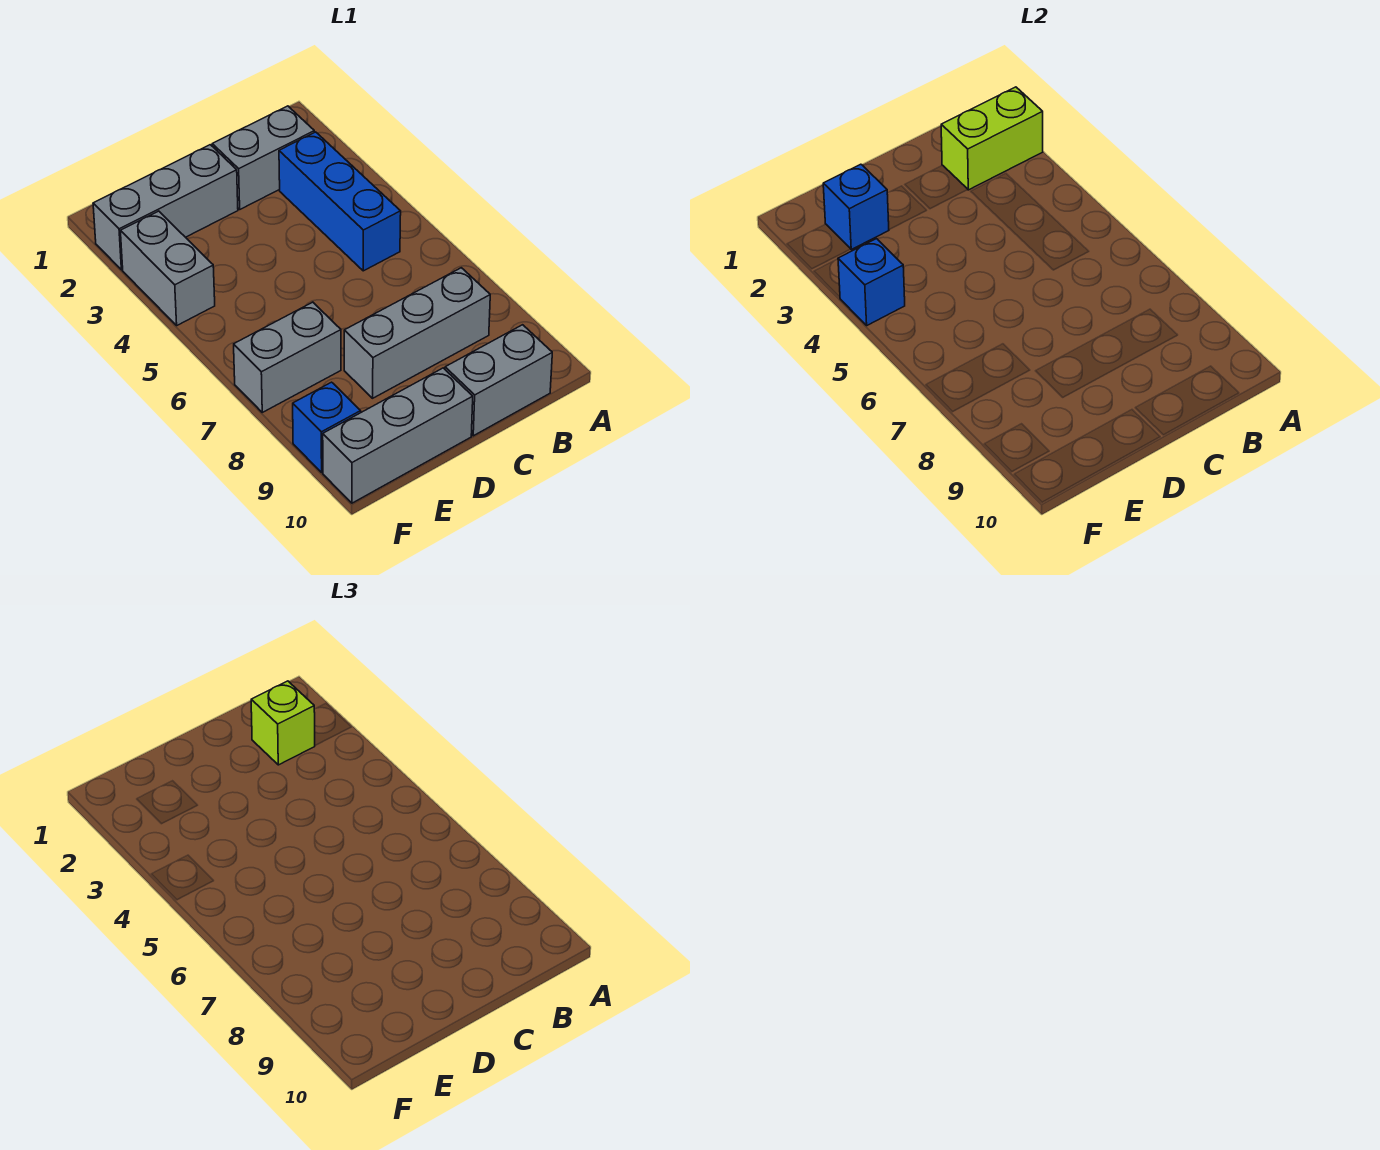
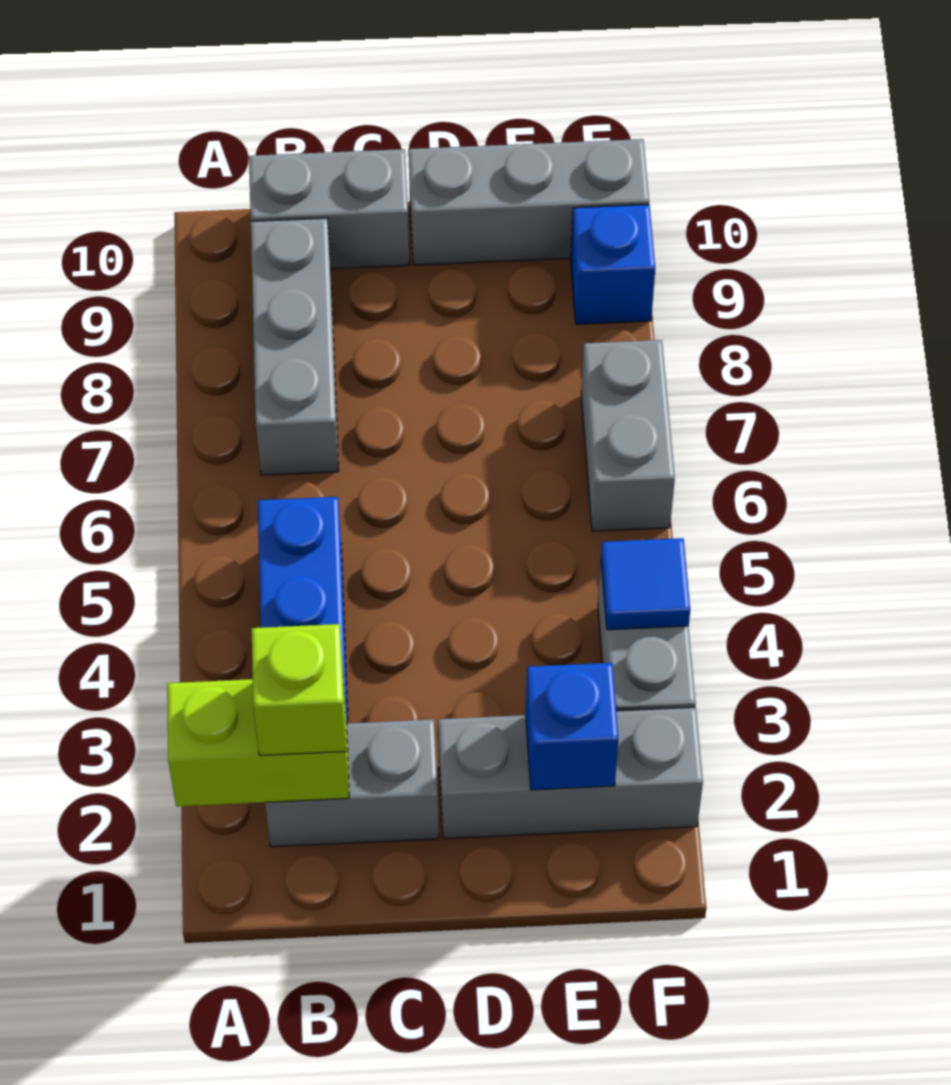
grey 1x3 brick [344,268,490,398] -> grey 1x3 brick turned to [251,218,338,475]
grey 1x2 brick [234,302,341,412] -> grey 1x2 brick turned to [581,340,675,531]
blue 1x1 brick [838,239,905,325] -> blue 1x1 tile [601,538,690,630]

